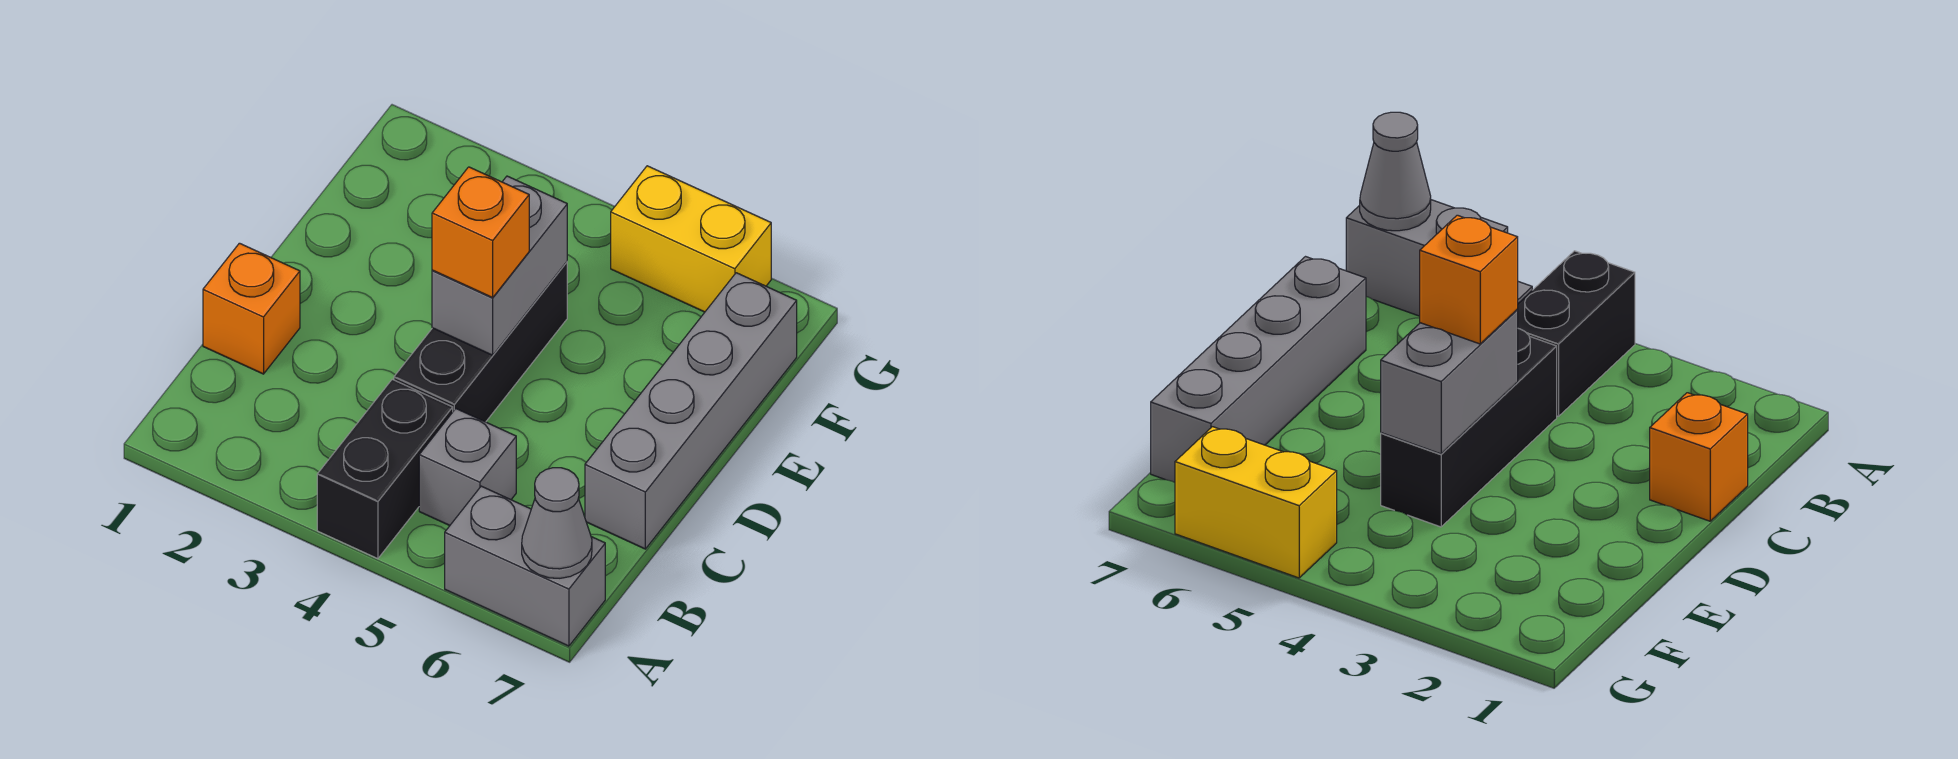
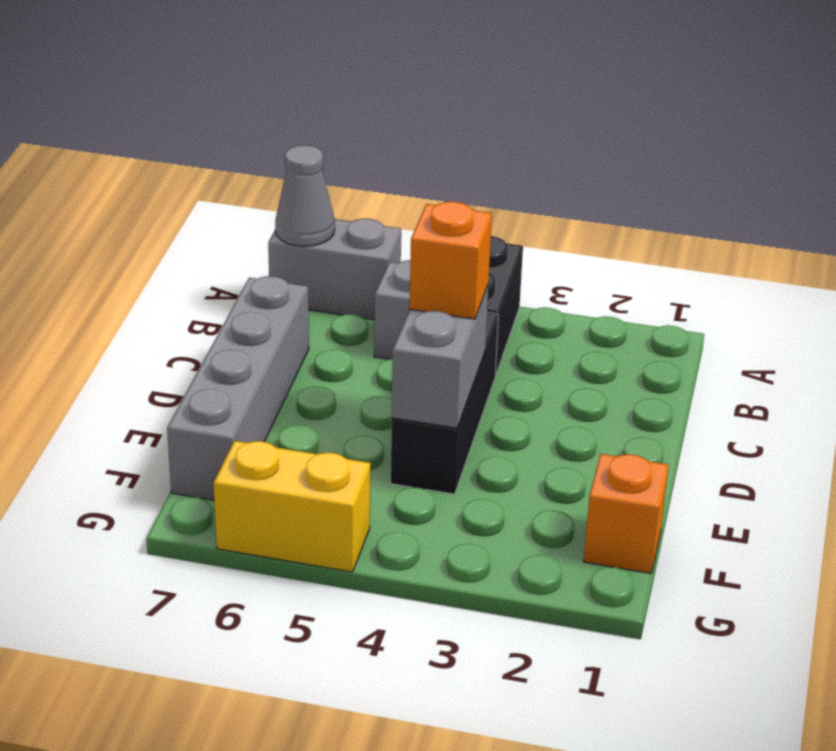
orange 1x1 brick [203,243,300,374] -> orange 1x1 brick moved to [584,454,669,573]

